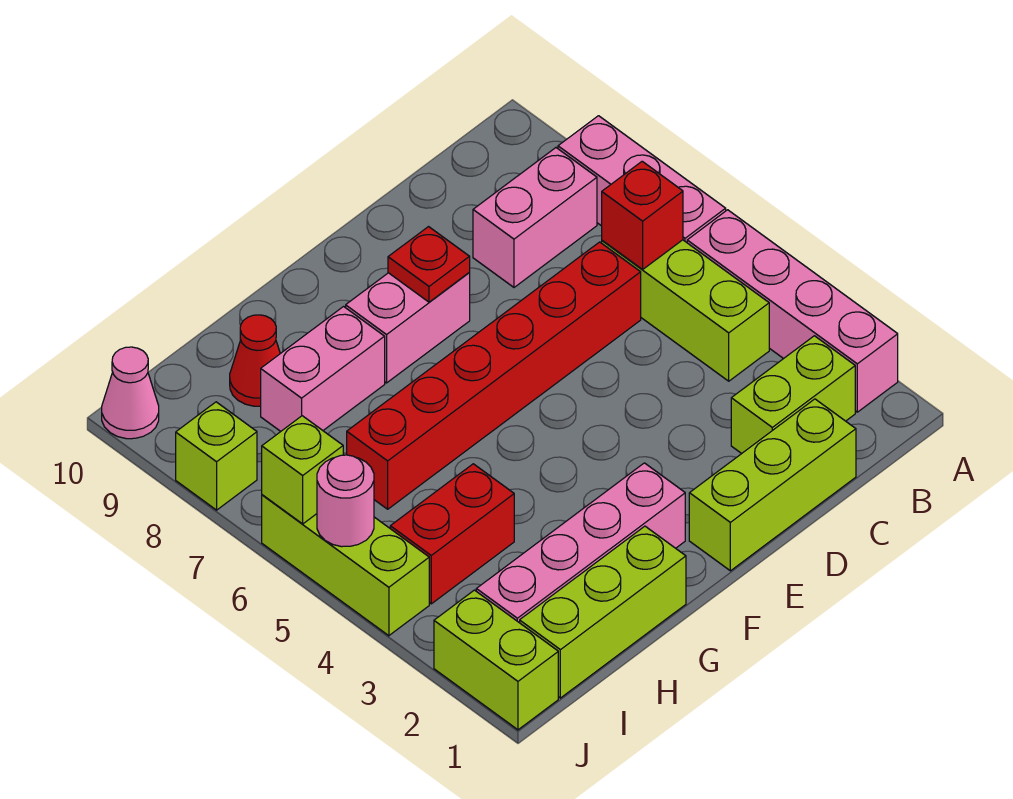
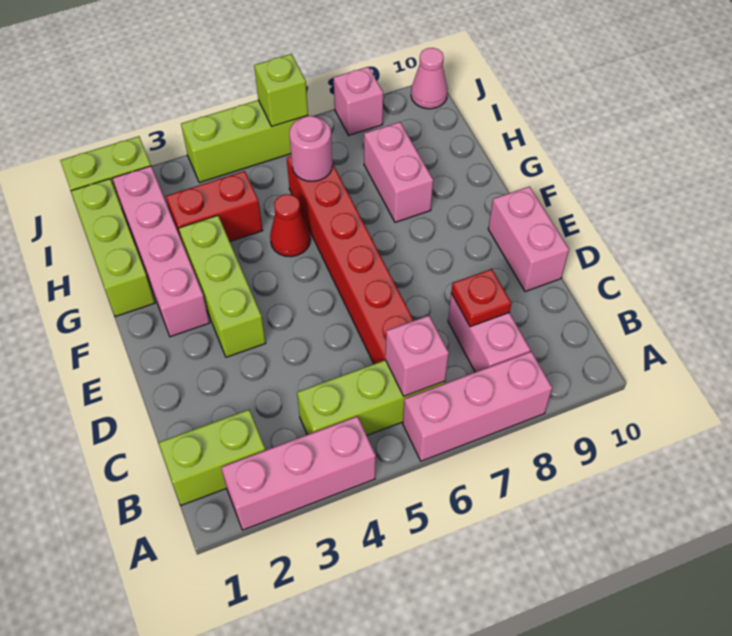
pink 1x4 brick [687,210,898,412] -> pink 1x3 brick [221,416,376,530]
lime 1x2 brick [731,336,855,454] -> lime 1x2 brick turned to [159,410,265,505]
red 1x1 brick [602,161,683,269] -> pink 1x1 brick [385,315,449,396]
lime 1x3 brick [689,399,856,571] -> lime 1x3 brick moved to [179,215,266,357]
pink 1x2 brick [346,273,470,383] -> pink 1x2 brick moved to [488,187,569,291]
red 1x1 plate [388,227,470,302] -> red 1x1 plate moved to [451,269,511,327]
red 1x2 brick [390,464,514,604] -> red 1x2 brick turned to [166,171,263,241]
red 1x1 cone [230,315,280,406] -> red 1x1 cone moved to [270,194,310,257]
pink 1x1 round brick [317,455,374,547] -> pink 1x1 round brick moved to [289,116,332,181]
lime 1x1 brick [176,402,257,510] -> pink 1x1 brick [334,67,383,135]

